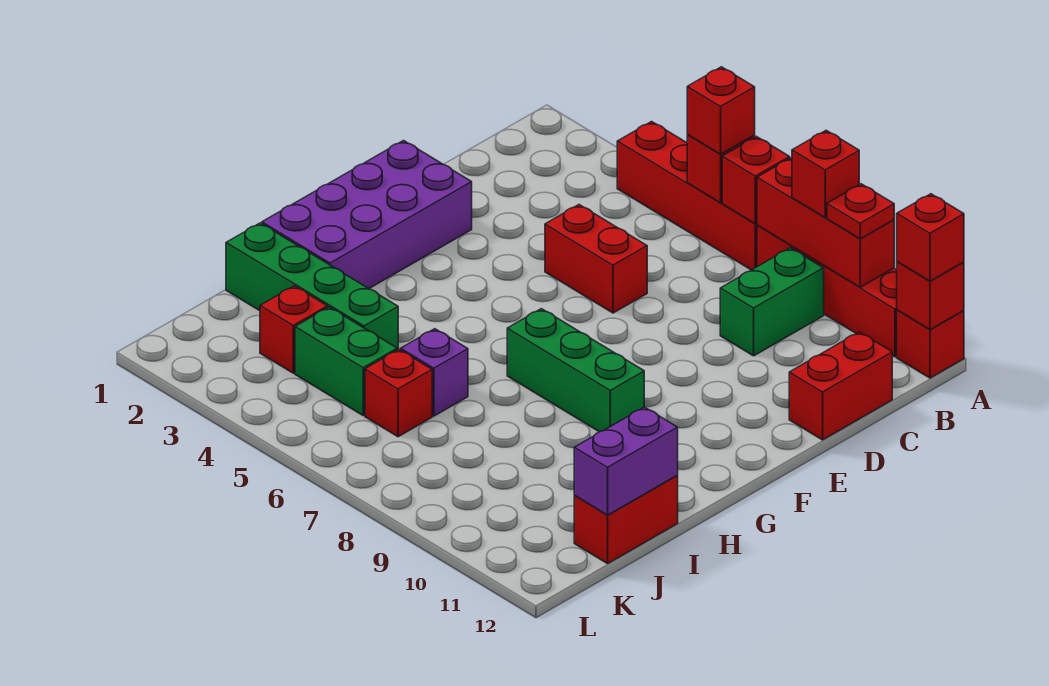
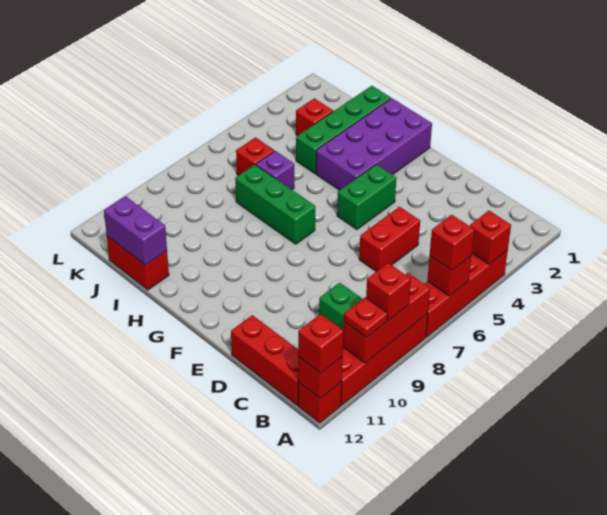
red 1x1 brick [722,136,790,224] -> red 1x1 brick moved to [470,211,511,264]
red 1x2 brick [789,332,892,440] -> red 1x3 brick [231,315,298,405]
purple 2x4 brick [262,141,472,288] -> purple 2x4 brick turned to [316,98,432,190]
green 1x3 brick [507,309,644,432] -> green 1x3 brick turned to [235,165,315,244]
green 1x2 brick [295,307,397,415] -> green 1x2 brick moved to [337,164,396,230]

